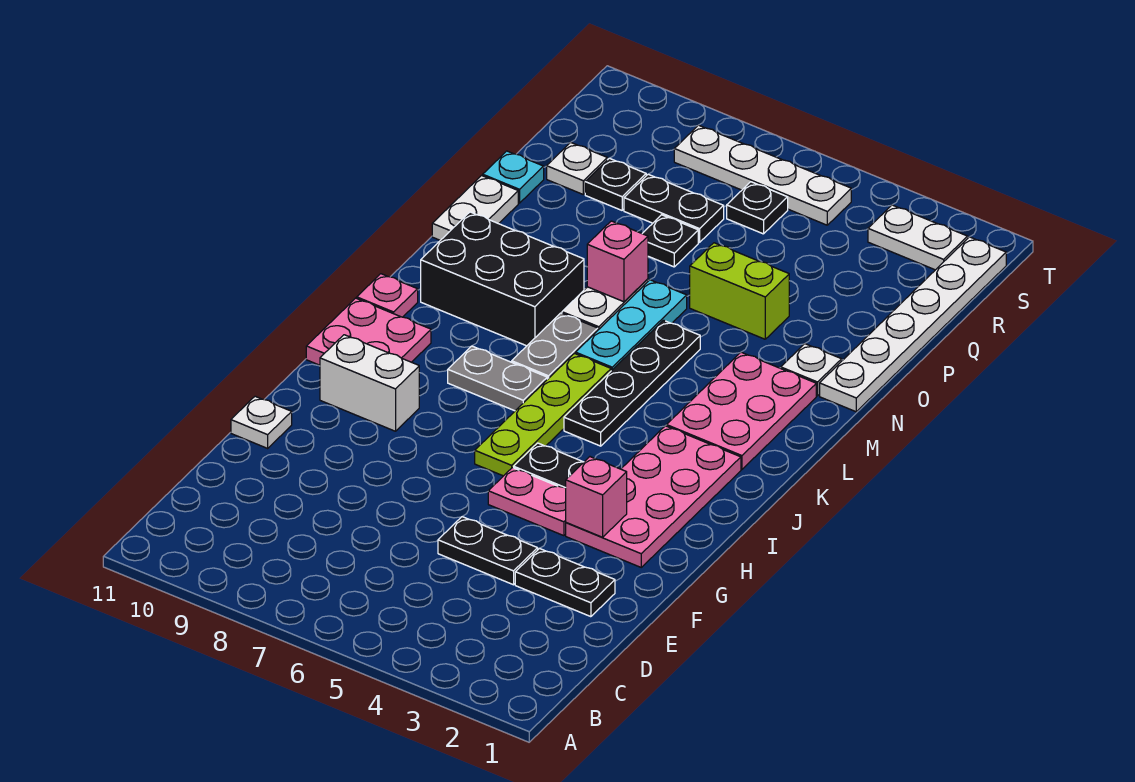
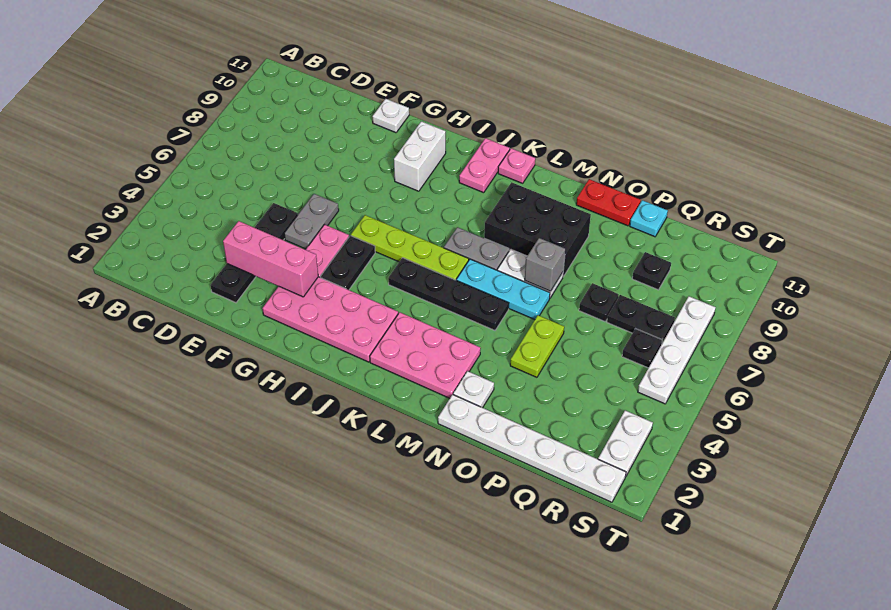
pink 1x1 brick [566,457,627,537] -> pink 1x3 brick [223,221,318,297]
pink 2x2 plate [306,298,431,365] -> pink 1x2 plate [459,138,510,193]
grey 1x2 plate [448,346,547,411] -> grey 1x2 plate moved to [284,194,339,249]
black 2x3 brick [421,212,584,346] -> black 2x3 brick turned to [484,182,591,277]
pink 1x1 brick [587,221,648,302] -> grey 1x1 brick [525,238,565,291]
white 1x2 plate [432,176,518,240] -> red 1x2 plate [576,179,641,226]
lime 1x2 brick [690,243,789,339] -> lime 1x2 plate [510,315,564,377]
black 1x2 plate [624,174,724,242] -> black 1x2 plate turned to [607,295,675,343]
white 1x1 plate [547,142,607,194] -> none

